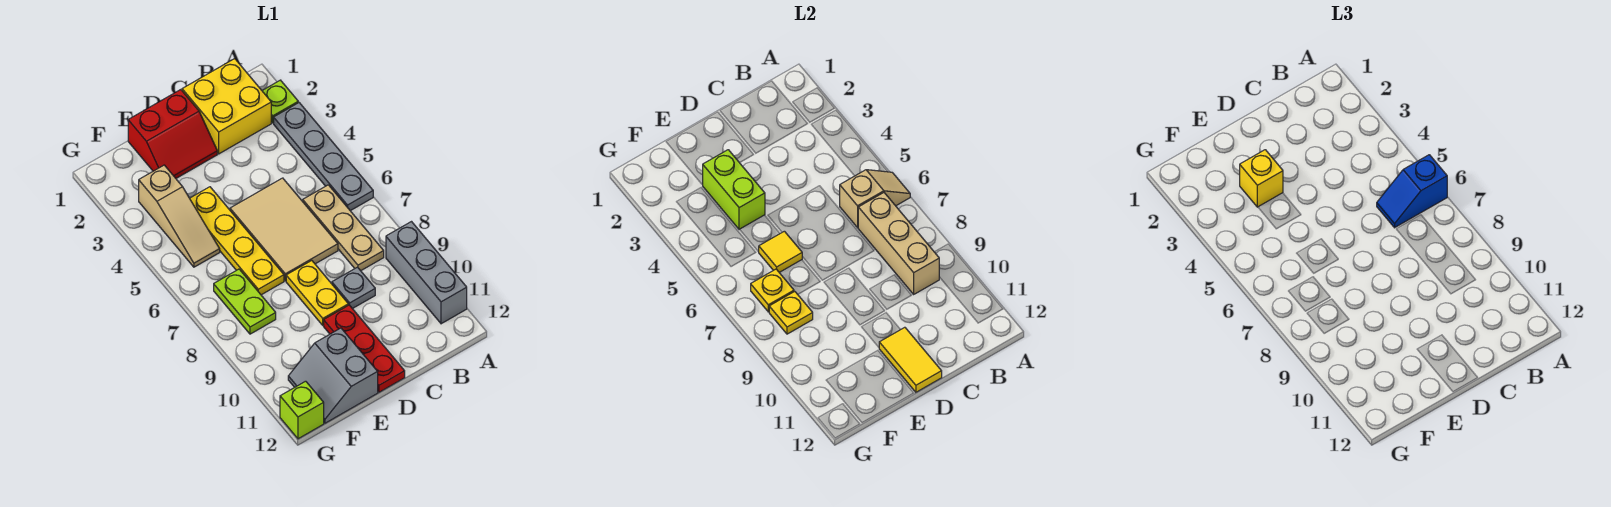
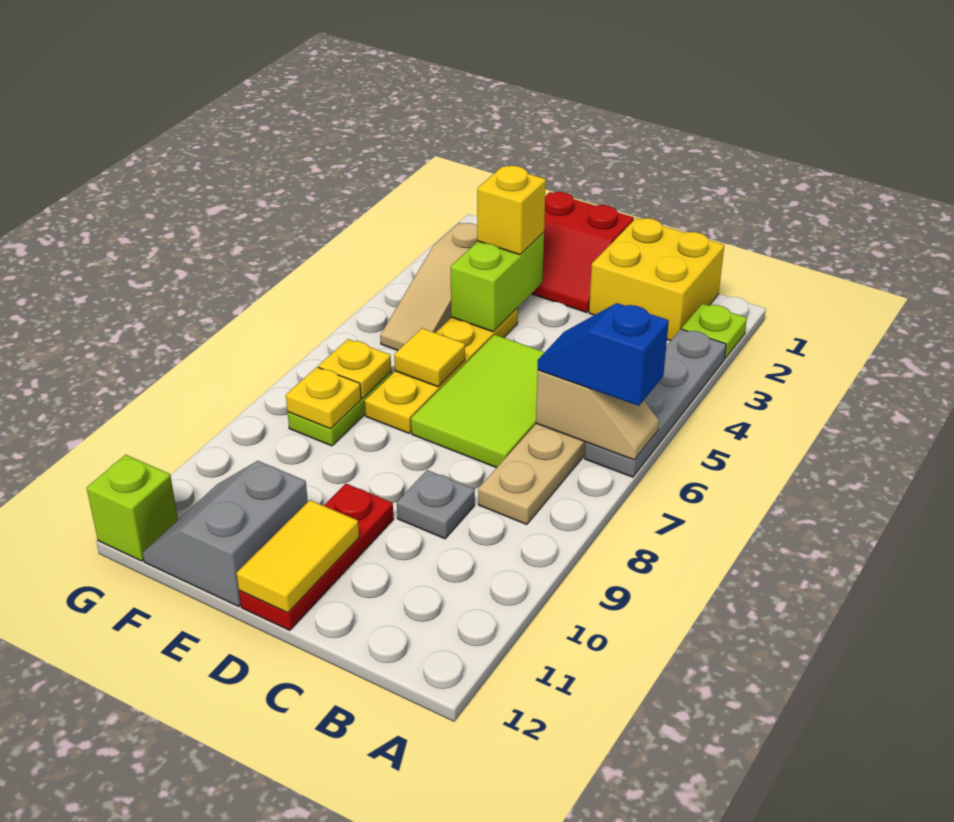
grey 1x3 brick [386,222,467,324] -> none
tan 1x3 brick [858,193,939,294] -> none
tan 2x3 tile [230,178,338,281] -> lime 2x3 tile [411,335,545,468]
yellow 1x2 plate [286,260,348,325] -> none

